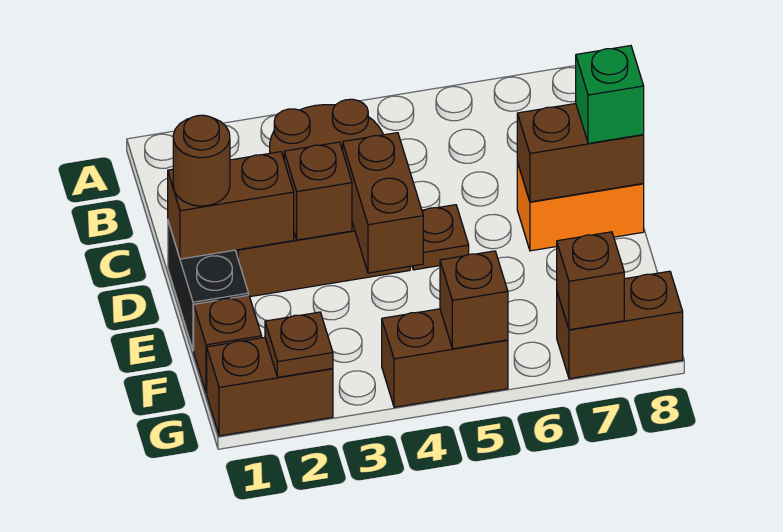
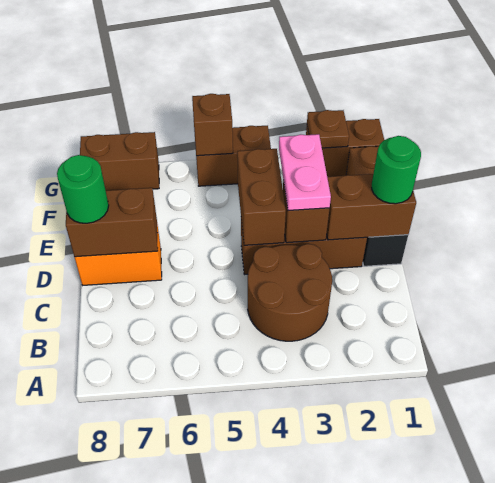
brown 1x1 round brick [173,115,230,206] -> green 1x1 round brick [372,136,421,204]
none -> pink 1x2 plate [279,134,331,211]
brown 1x1 plate [412,205,469,270] -> none
green 1x1 brick [576,46,644,143] -> green 1x1 round brick [57,155,109,223]
brown 1x1 brick [557,232,624,330] -> none

